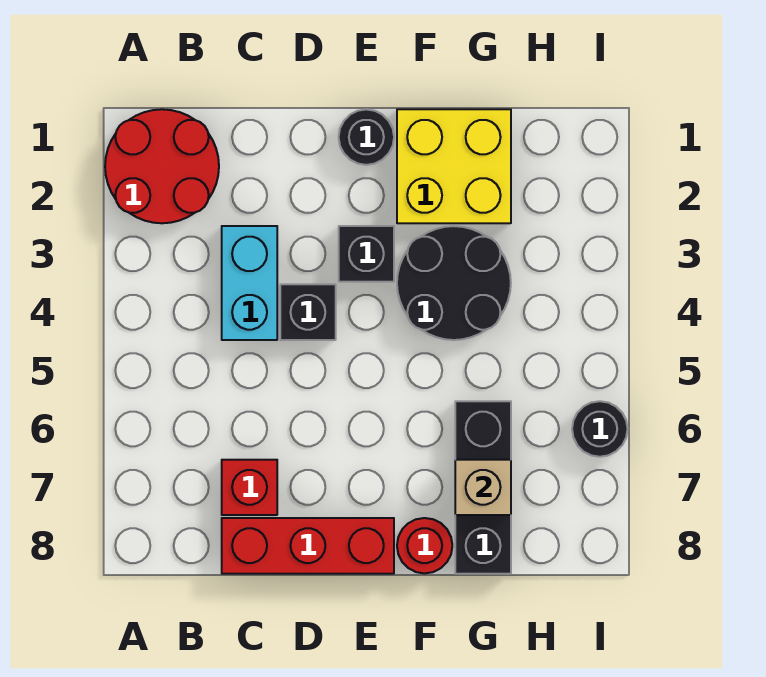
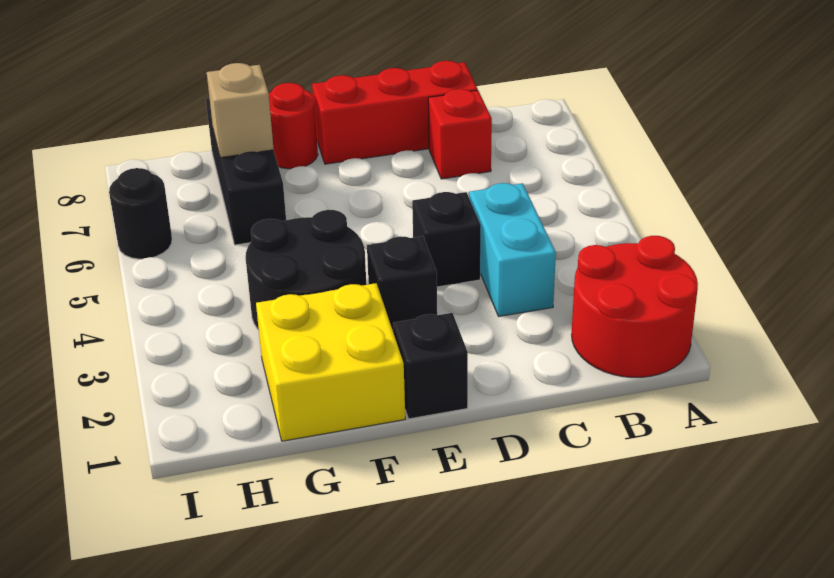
black 1x1 round brick [339,109,394,165] -> black 1x1 brick [393,313,468,419]

